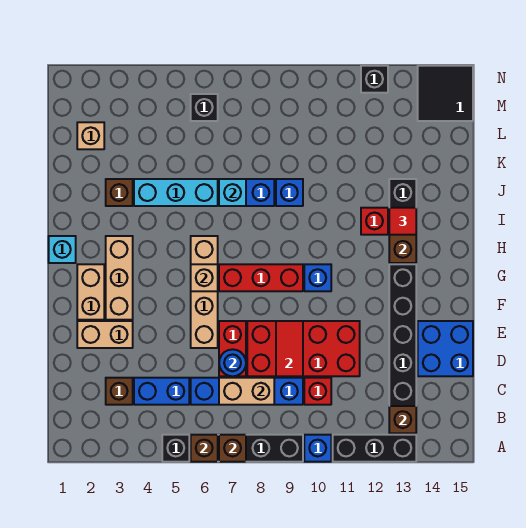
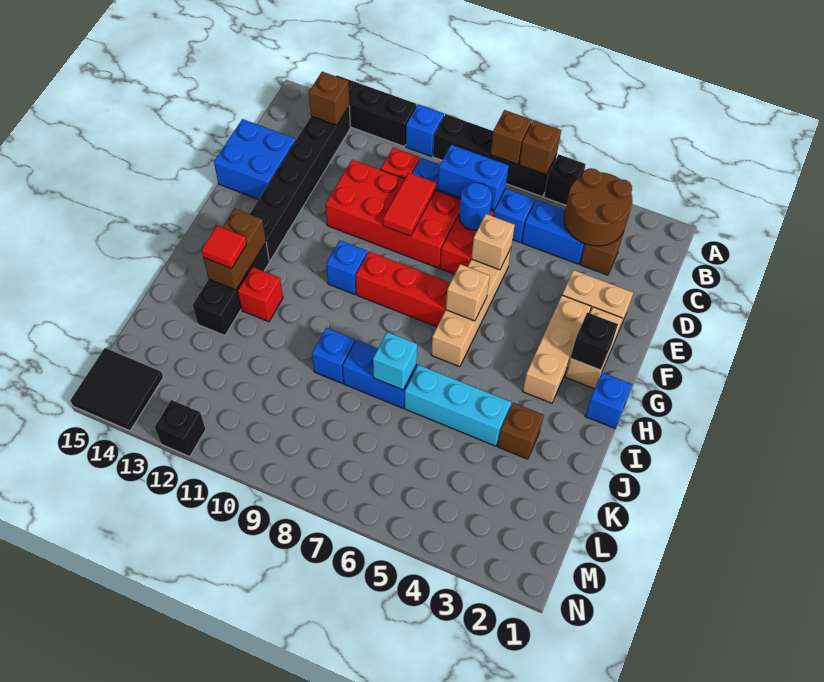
none -> brown 2x2 round brick [564,168,633,246]
tan 1x2 brick [219,378,274,405] -> blue 1x2 brick [438,145,509,210]
cyan 1x1 brick [49,236,76,263] -> blue 1x1 brick [585,372,632,428]
tan 1x1 brick [77,122,104,149] -> tan 1x1 brick moved to [471,214,515,270]
black 1x1 brick [191,94,218,121] -> black 1x1 brick moved to [571,313,618,370]

